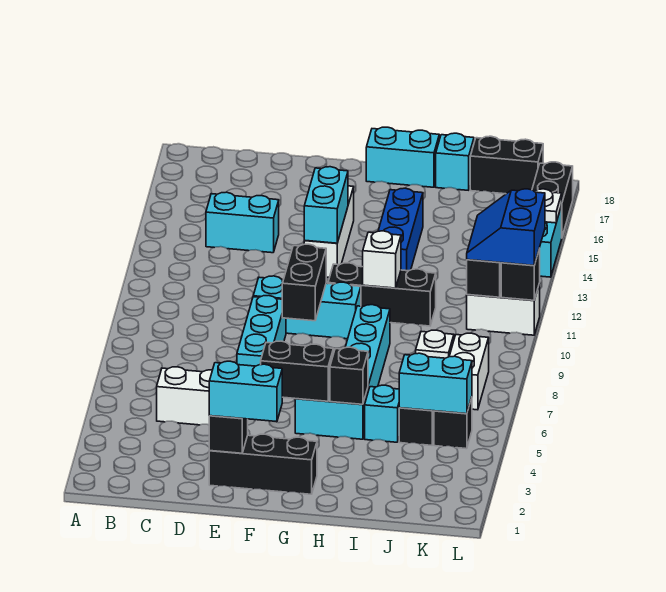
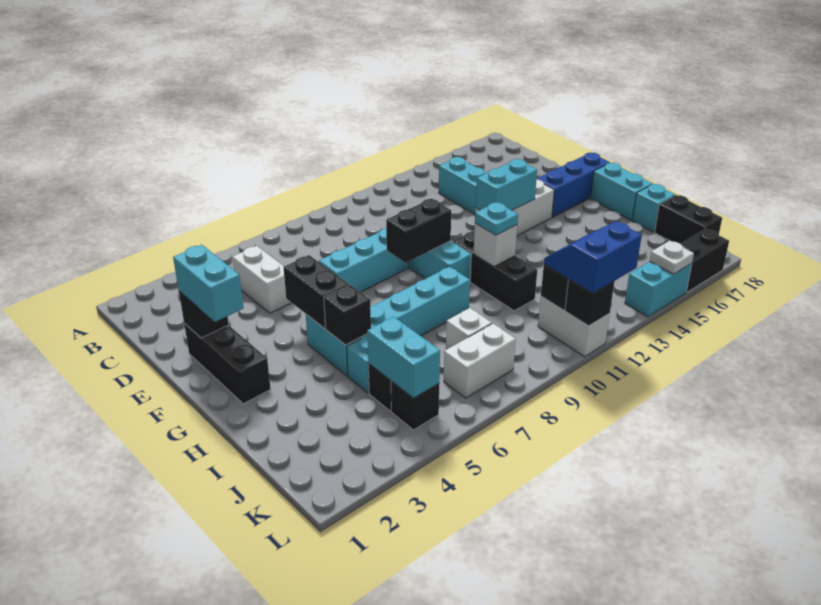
none -> cyan 1x1 plate [475,202,518,235]
blue 1x3 brick [378,188,423,271] -> blue 1x3 brick moved to [536,153,610,217]

